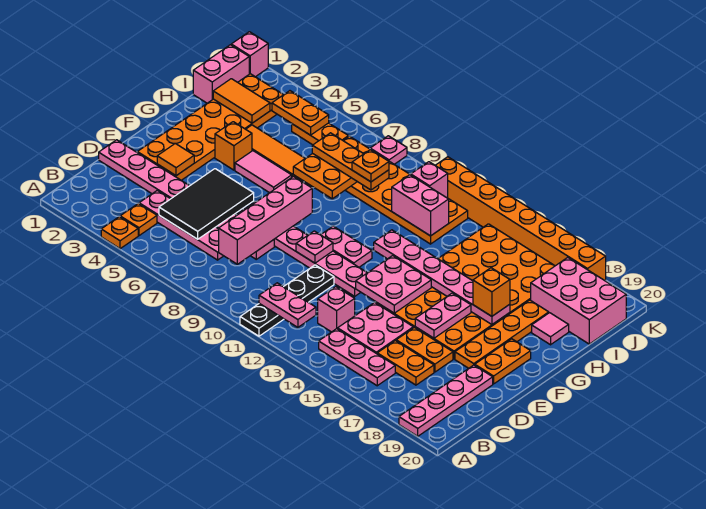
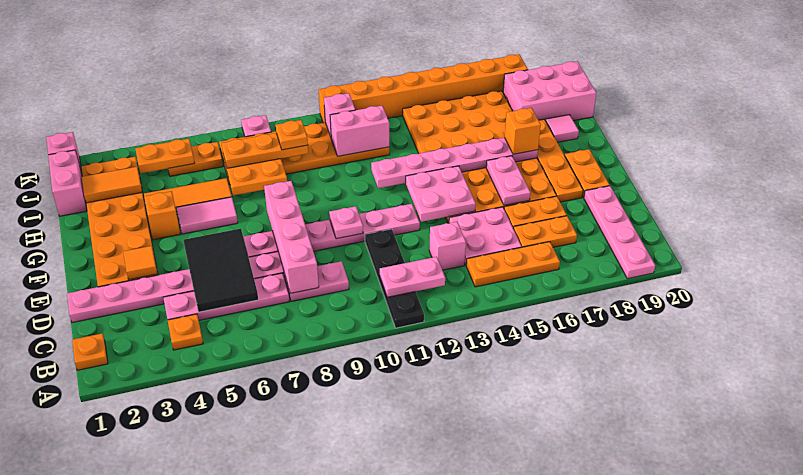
orange 1x1 plate [101,217,138,249] -> orange 1x1 plate moved to [72,334,108,370]
pink 1x3 plate [319,329,395,386] -> orange 1x3 plate [466,242,560,287]
pink 1x2 plate [321,226,372,267] -> pink 1x2 plate moved to [285,261,349,301]

